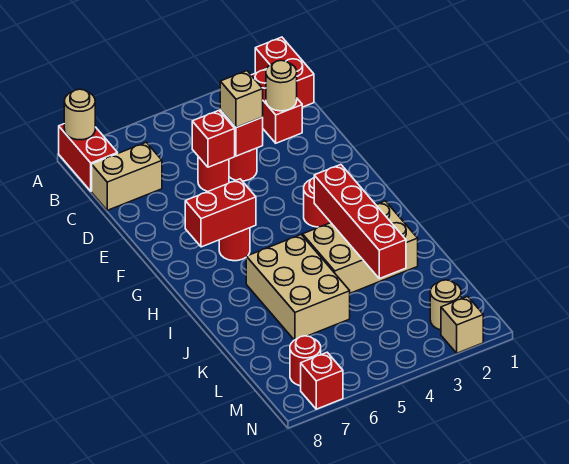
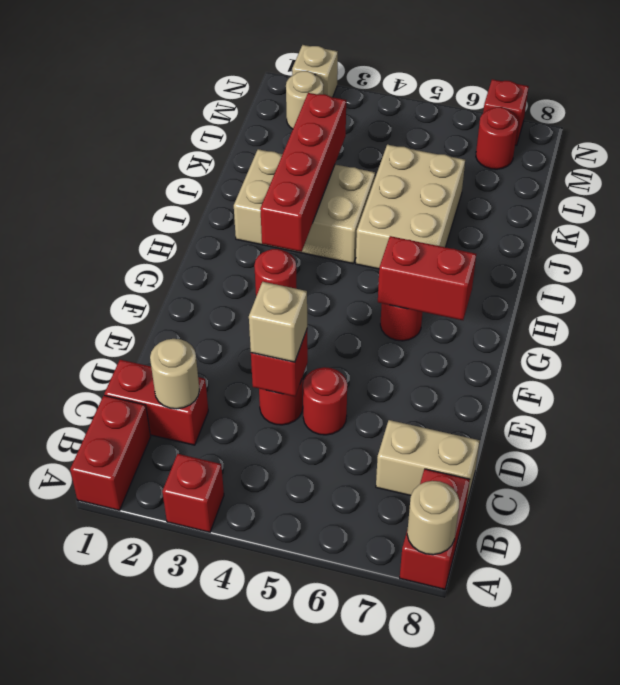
red 1x2 brick [251,69,302,143] -> red 1x2 brick turned to [105,360,208,445]
red 1x1 brick [192,111,235,167] -> red 1x1 brick moved to [162,454,224,532]

